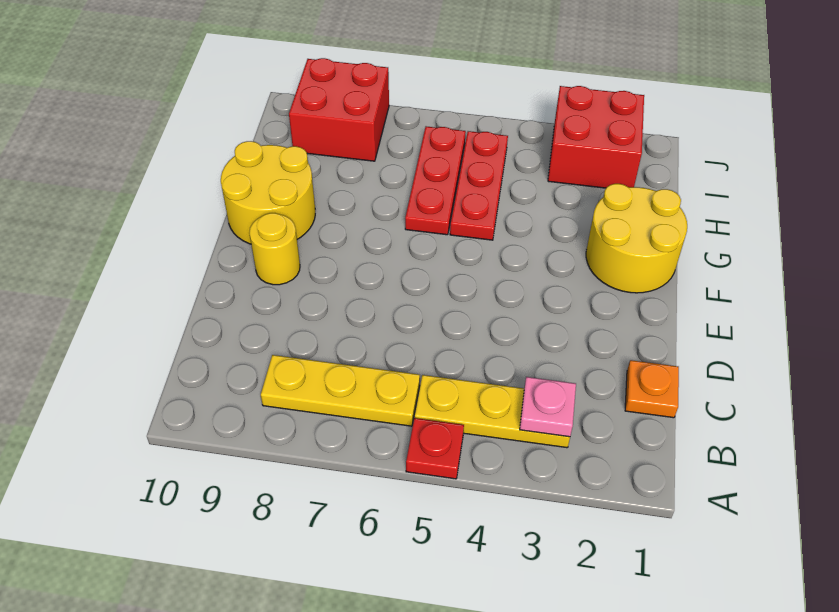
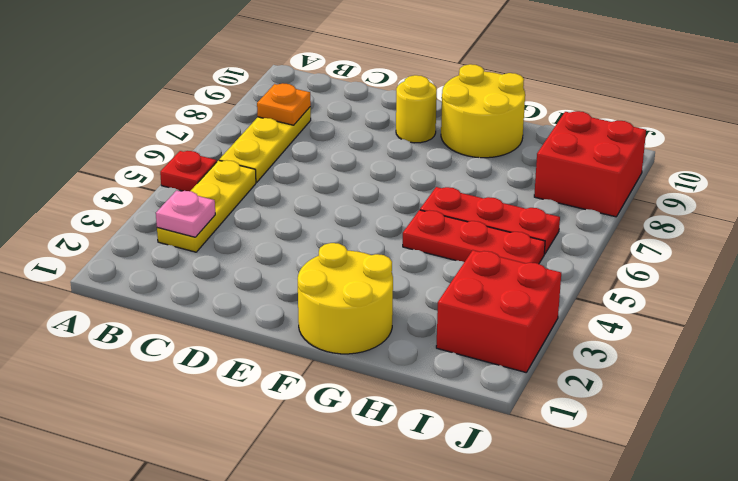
orange 1x1 plate [625,360,679,418] -> orange 1x1 plate moved to [257,83,311,125]

